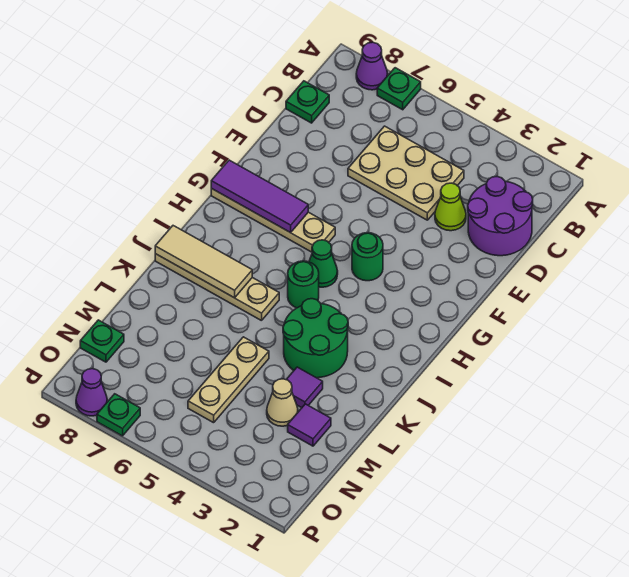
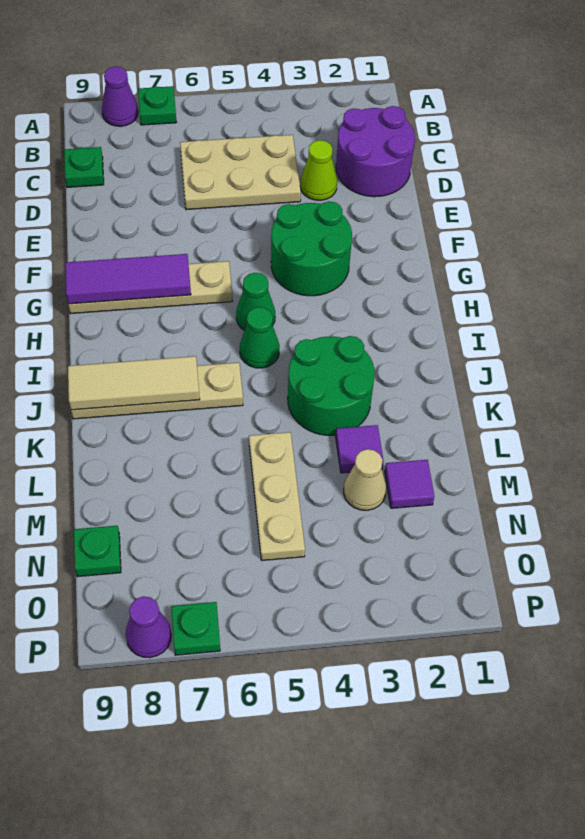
green 1x1 round brick [352,233,383,281] -> green 2x2 round brick [271,201,352,296]
green 1x1 round brick [288,261,319,308] -> green 1x1 cone [240,307,280,368]

